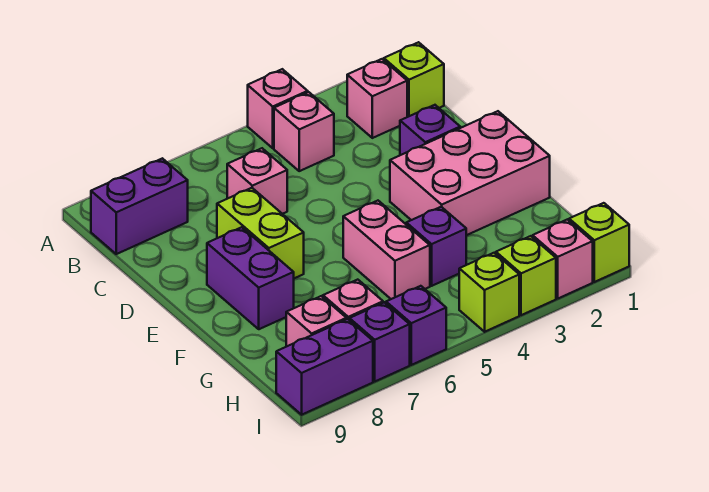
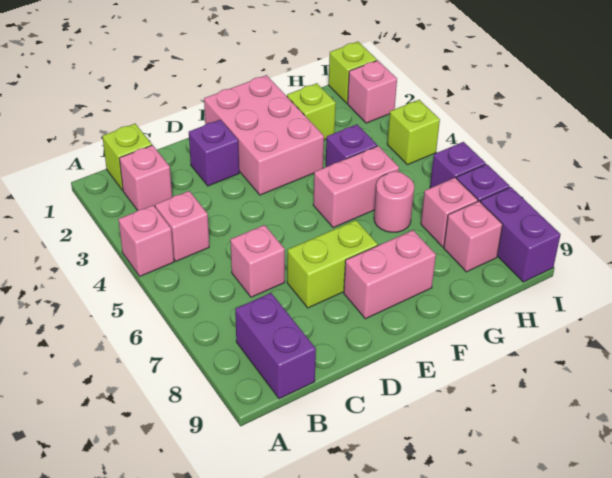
purple 1x2 brick [207,227,294,329] -> pink 1x2 brick [344,230,436,319]
none -> pink 1x1 round brick [374,171,414,232]
lime 1x1 brick [496,236,556,315] -> lime 1x1 brick moved to [287,83,336,140]

